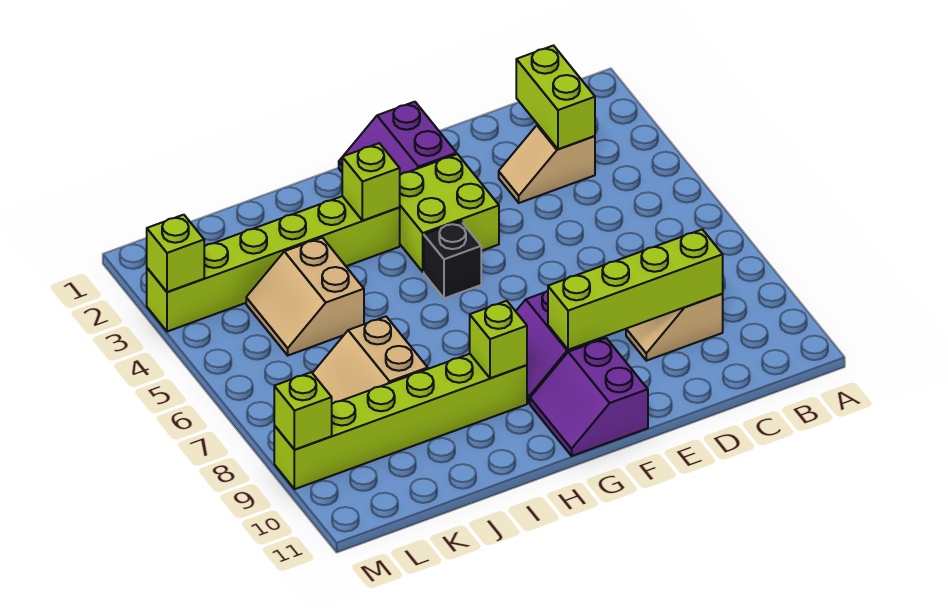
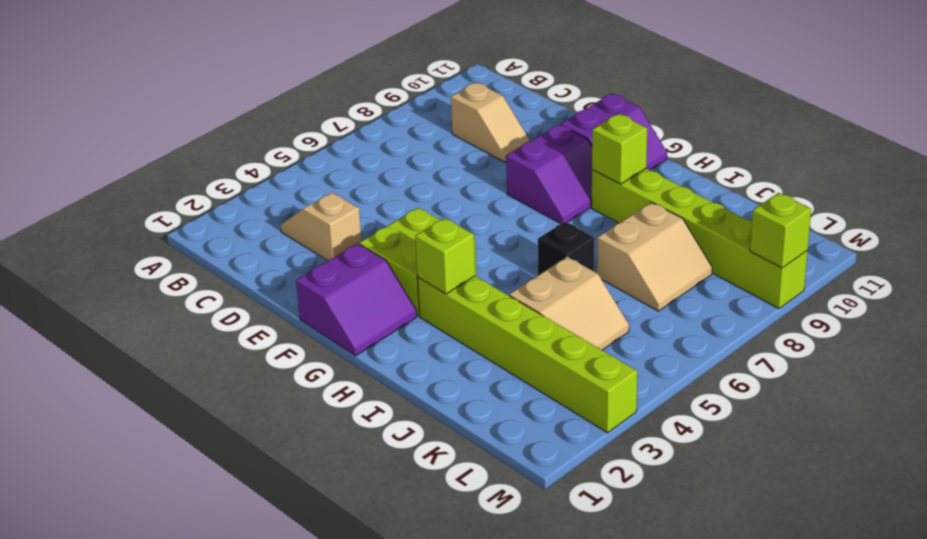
lime 1x2 brick [516,46,595,149] -> none
tan 1x2 slope [499,125,595,203] -> tan 1x2 slope turned to [280,192,362,261]
lime 1x4 brick [548,229,723,350] -> none
black 1x1 brick [424,221,481,298] -> black 1x1 brick moved to [538,222,595,275]
lime 1x1 brick [147,215,204,292] -> none

